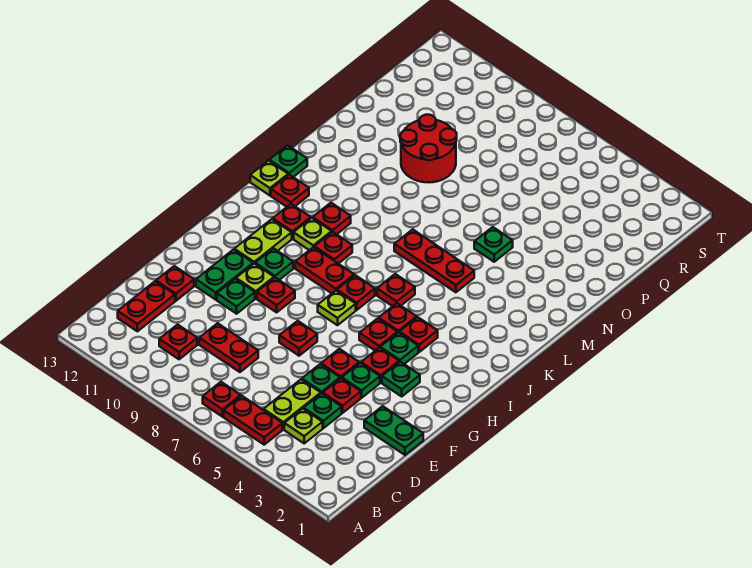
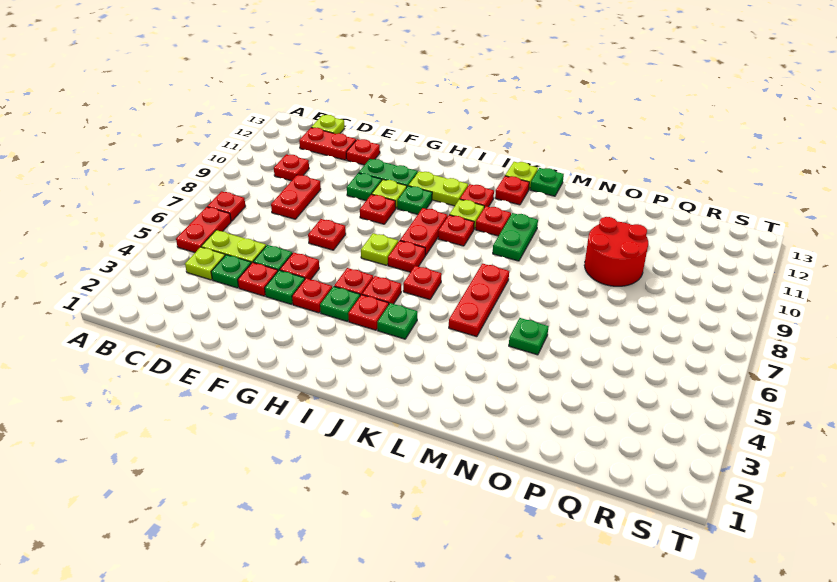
none -> lime 1x1 plate [311,115,345,134]
green 1x2 plate [364,406,423,455] -> green 1x2 plate moved to [493,213,538,261]
green 1x1 plate [382,362,420,396] -> green 1x1 plate moved to [377,303,417,339]

